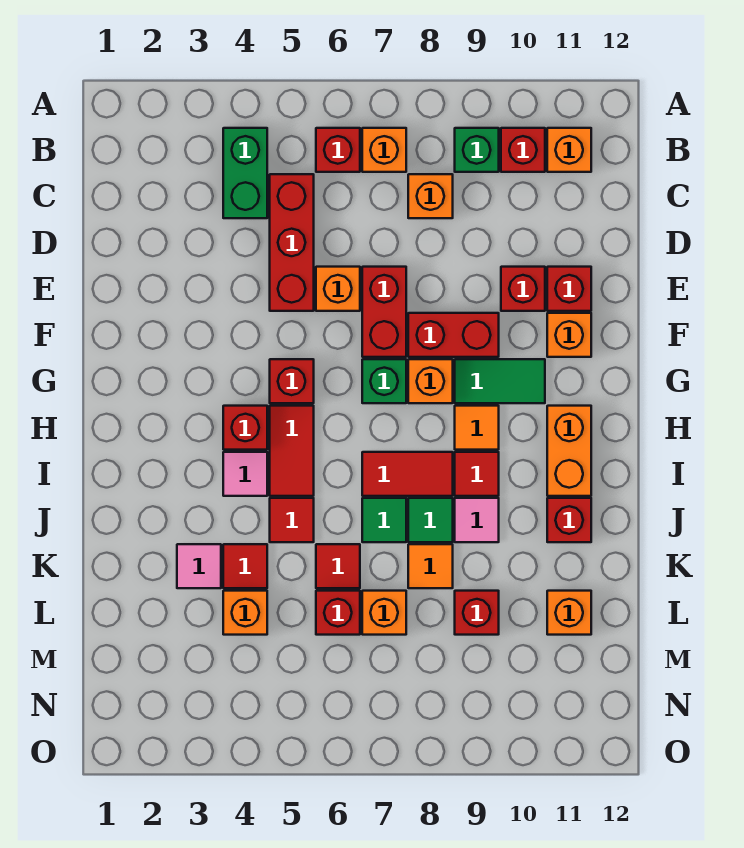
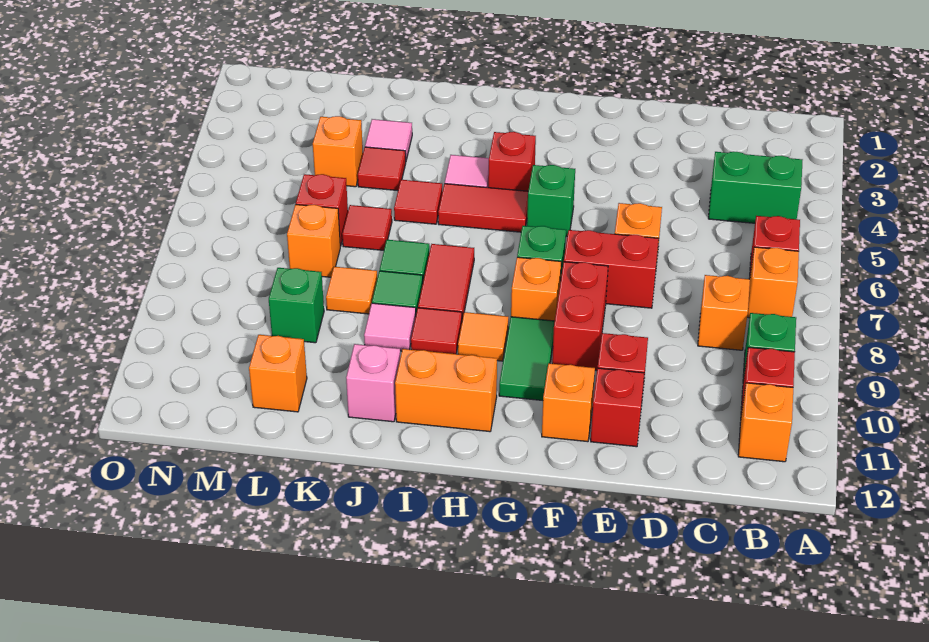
red 1x3 brick [270,174,314,311] -> none
red 1x1 brick [270,359,314,403] -> green 1x1 brick [527,165,575,236]
red 1x1 brick [547,498,591,542] -> pink 1x1 brick [346,344,400,422]
red 1x1 brick [455,591,499,635] -> green 1x1 brick [269,268,324,343]

